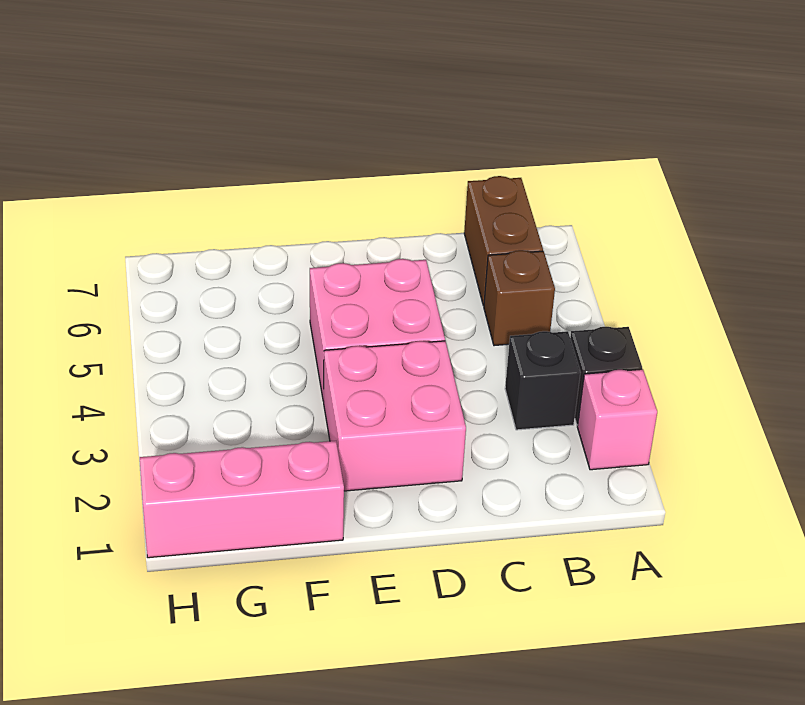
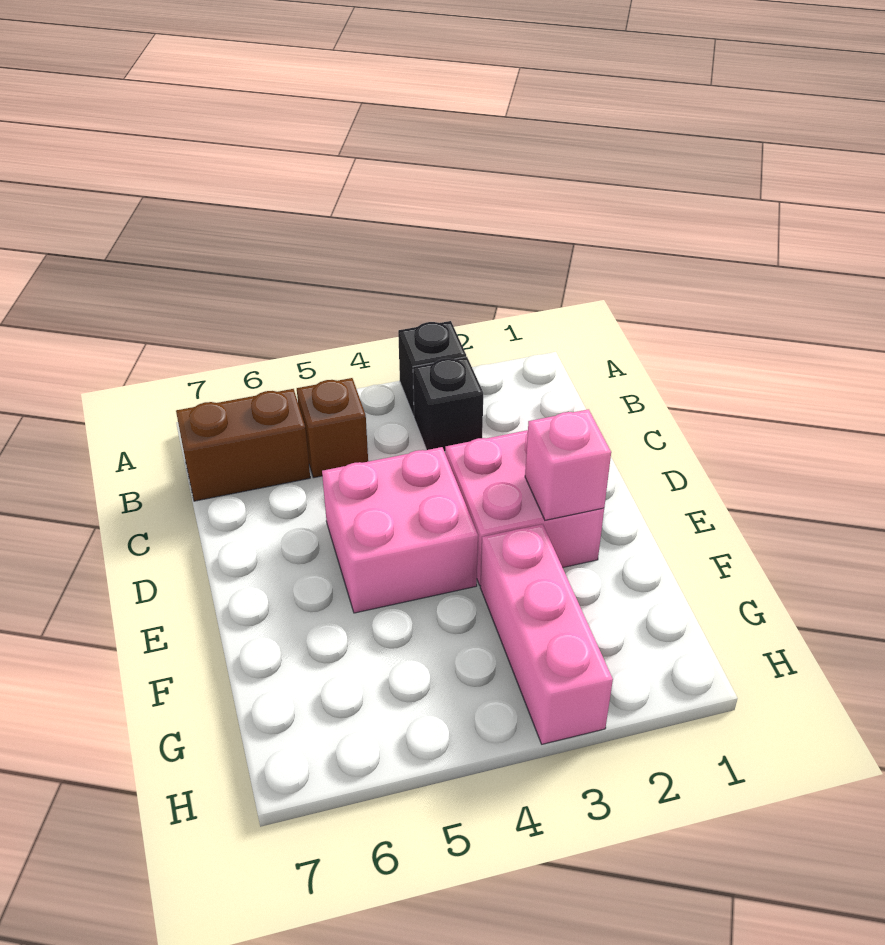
pink 1x1 brick [577,369,657,470] -> pink 1x1 brick moved to [525,409,611,520]
pink 1x3 brick [140,441,344,558] -> pink 1x3 brick moved to [480,524,613,744]

